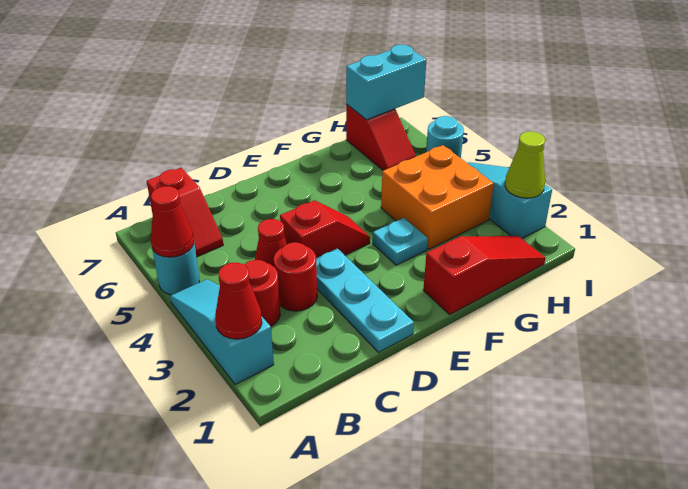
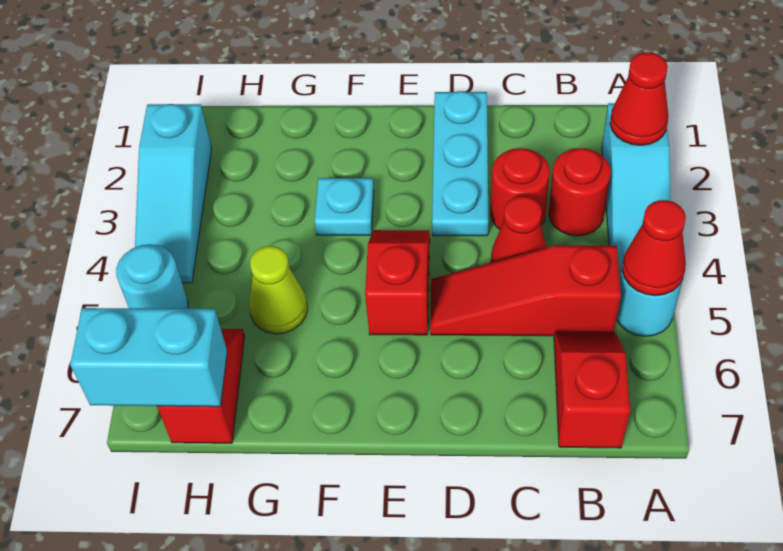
red 1x2 slope [280,200,370,258] -> red 1x2 slope turned to [365,230,430,335]
red 1x3 slope [423,236,546,314] -> red 1x3 slope moved to [430,245,621,336]
orange 2x2 brick [381,145,494,249] -> none
lime 1x1 cone [505,131,545,198] -> lime 1x1 cone moved to [249,246,308,334]

